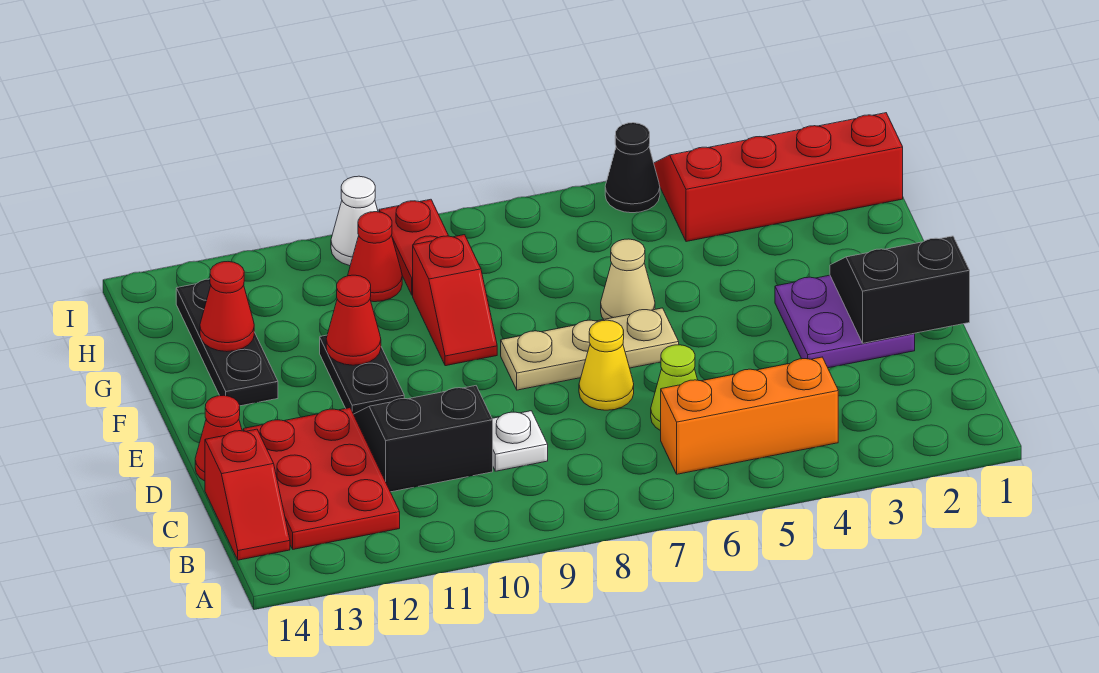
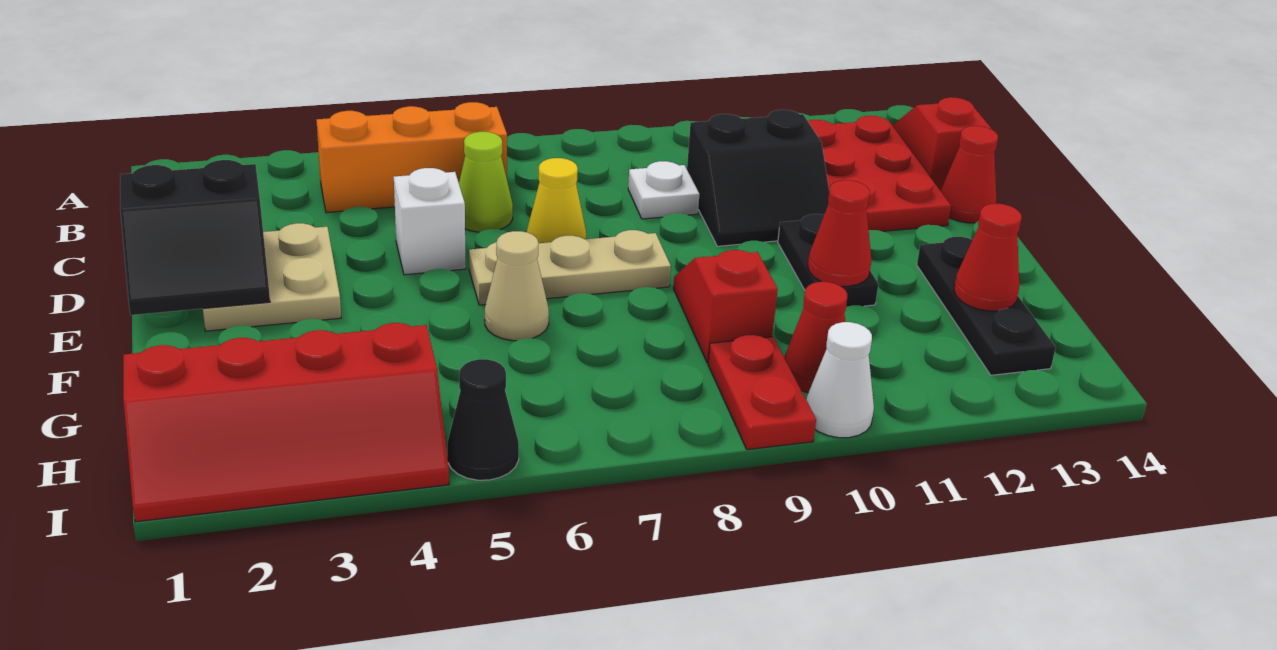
purple 2x2 plate [775,275,915,368] -> tan 2x2 plate [203,223,341,331]
none -> white 1x1 brick [394,168,466,275]

